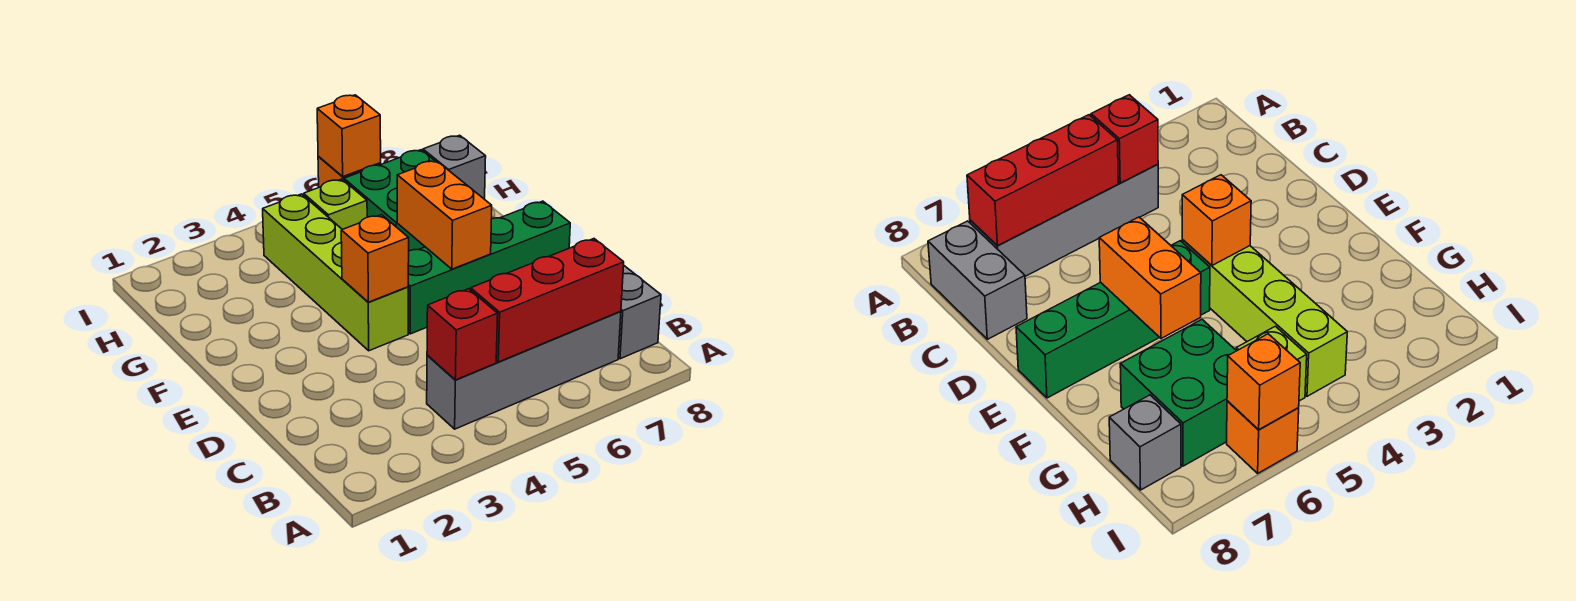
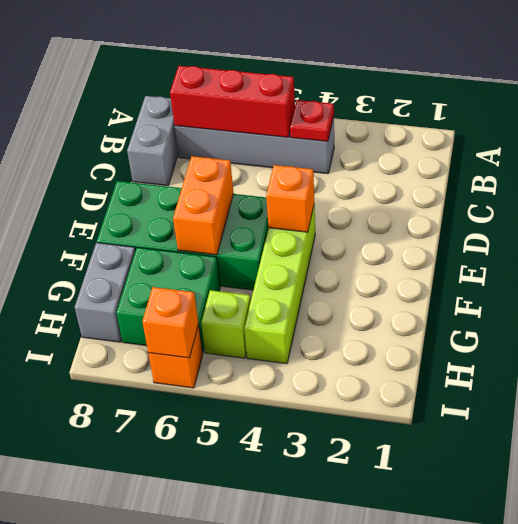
red 1x1 brick [427,289,498,380] -> red 1x1 plate [290,100,334,141]
green 1x4 brick [408,201,570,334] -> green 2x4 brick [97,181,269,290]
grey 1x1 brick [423,135,486,199] -> grey 1x2 brick [75,243,135,342]

